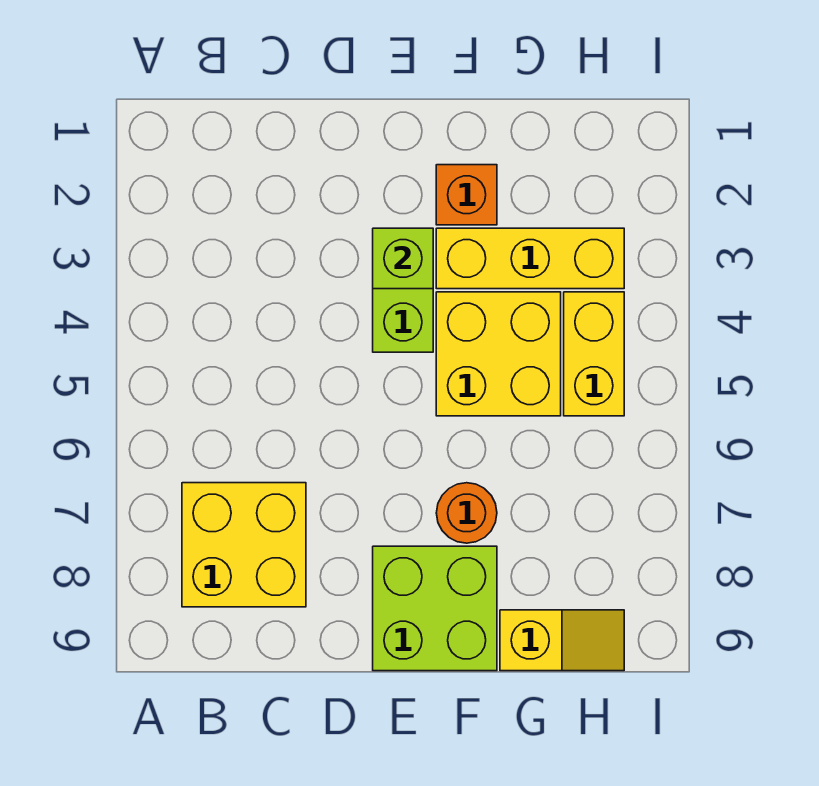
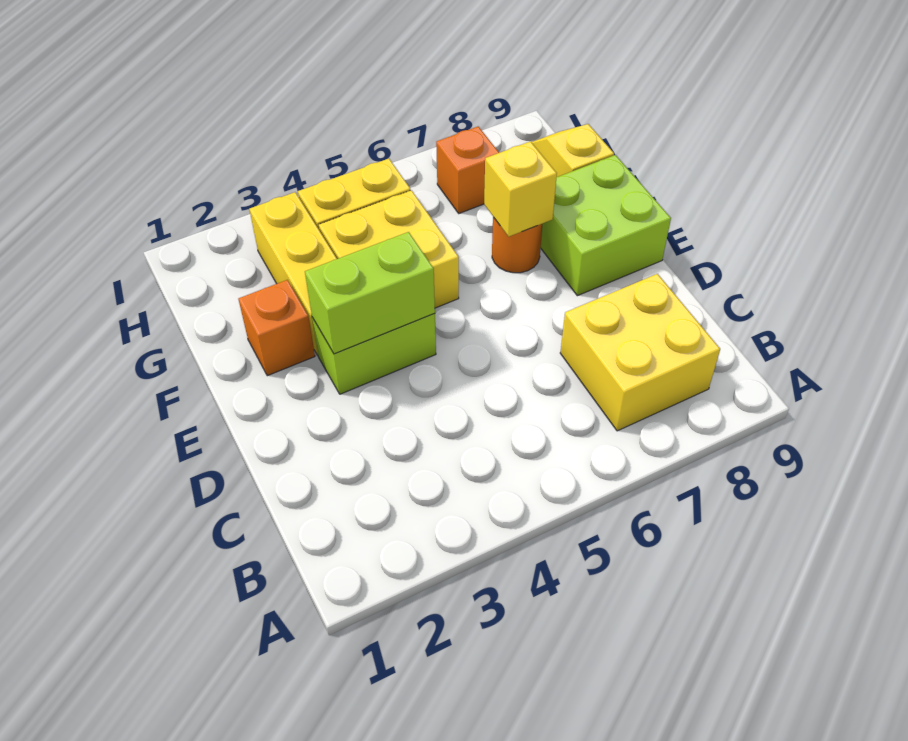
lime 1x1 brick [373,228,433,289] -> lime 1x2 brick [305,232,435,354]
none -> yellow 1x1 brick [484,141,557,236]
none -> orange 1x1 brick [436,127,499,213]

